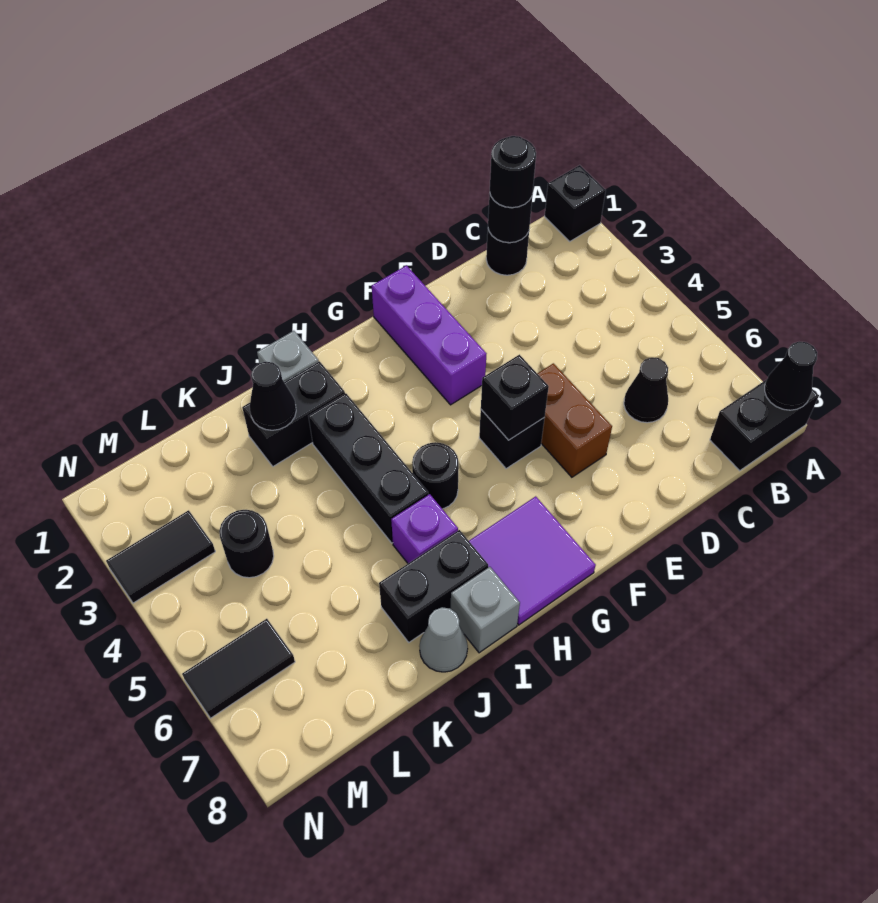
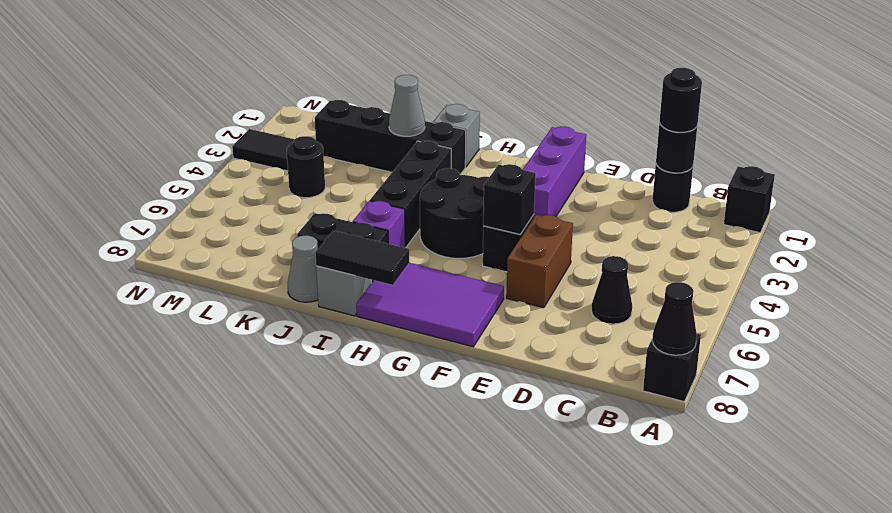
black 1x2 brick [710,380,819,471] -> black 1x1 brick [643,334,701,402]
purple 2x2 tile [469,496,596,625] -> purple 2x3 tile [356,263,504,347]
black 1x1 round brick [412,442,459,509] -> black 2x2 round brick [420,168,489,258]
black 1x2 brick [242,361,345,466] -> black 1x4 brick [315,100,466,174]
black 1x1 cone [250,362,296,430] -> grey 1x1 cone [389,75,425,136]
black 1x2 tile [182,619,295,718] -> black 1x2 tile moved to [315,231,409,285]

